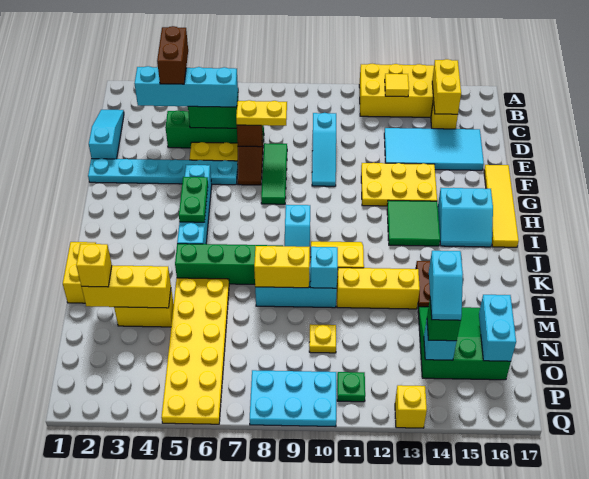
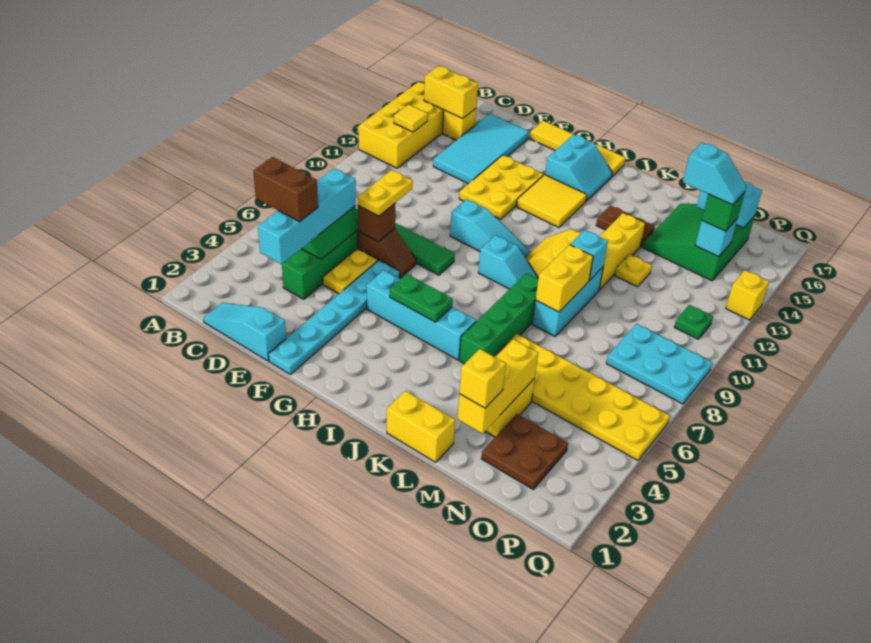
cyan 1x3 slope [312,113,336,186] -> cyan 1x3 slope moved to [450,199,530,257]
green 2x2 tile [387,200,440,246] -> yellow 2x2 tile [516,175,587,227]
none -> brown 2x2 plate [481,414,568,489]
yellow 1x1 plate [309,324,336,353] -> yellow 1x1 plate moved to [615,254,652,287]
cyan 2x3 plate [250,370,336,427] -> cyan 2x3 plate turned to [606,324,712,404]

